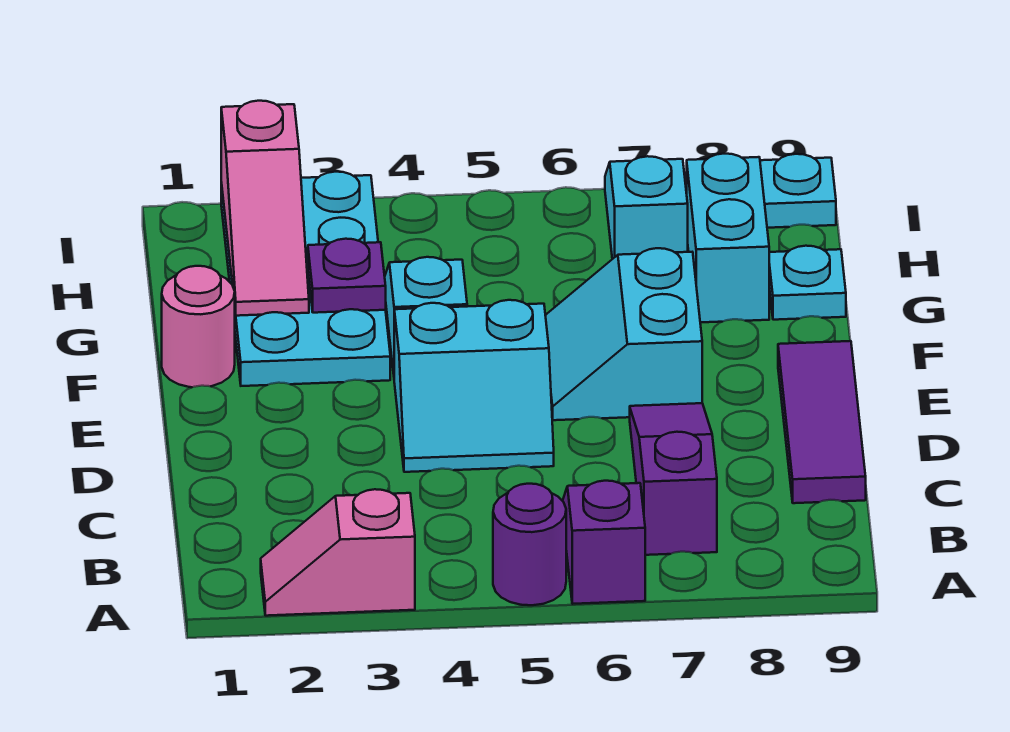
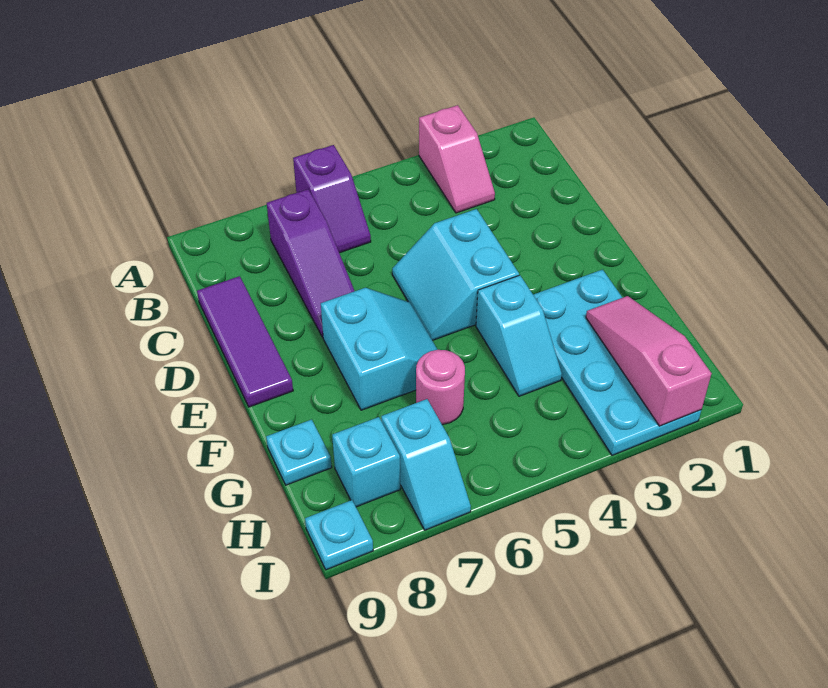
pink 1x2 slope [261,489,415,616] -> pink 1x2 slope turned to [419,105,495,213]
purple 1x1 round brick [493,484,566,605] -> none
cyan 2x2 slope [394,300,554,472] -> cyan 2x2 slope turned to [392,209,519,340]
pink 1x1 round brick [162,266,235,387] -> pink 1x1 round brick moved to [416,350,465,424]
purple 1x1 plate [308,239,386,313] -> none
cyan 1x2 brick [687,154,769,322] -> cyan 1x1 brick [332,417,400,507]

